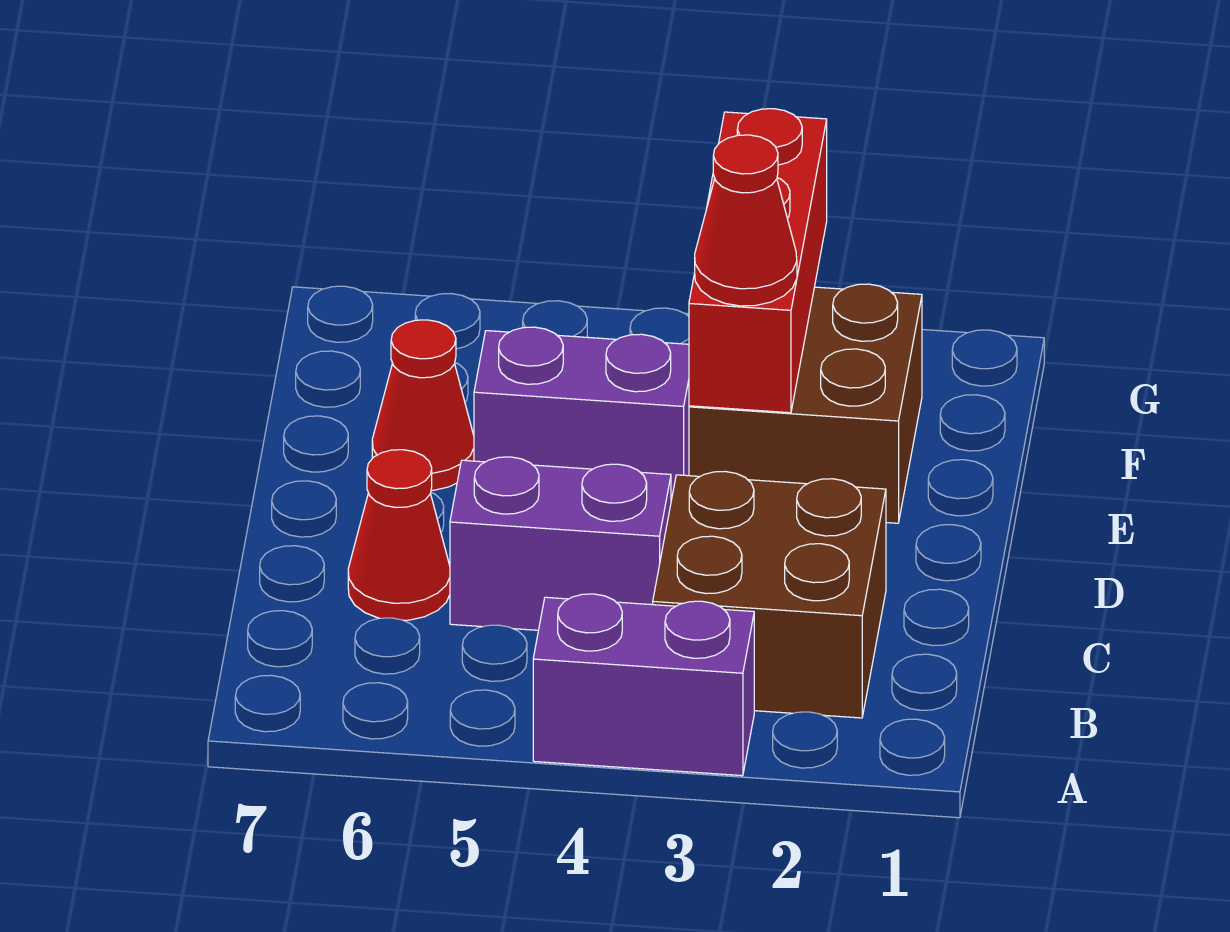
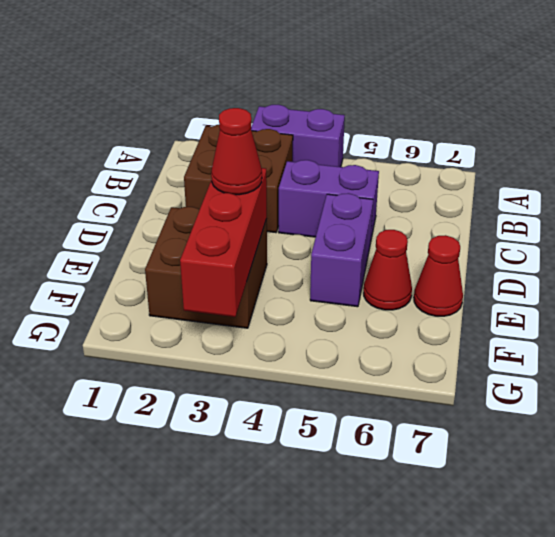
red 1x1 cone [348,450,450,620] -> red 1x1 cone moved to [414,235,463,316]
purple 1x2 brick [474,327,689,500] -> purple 1x2 brick turned to [310,193,373,307]

